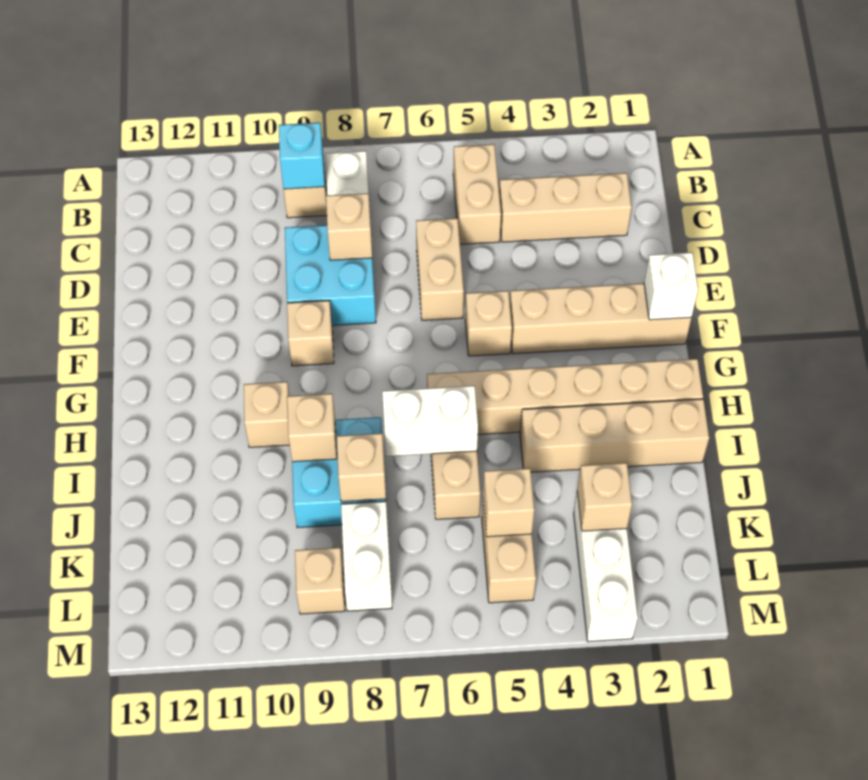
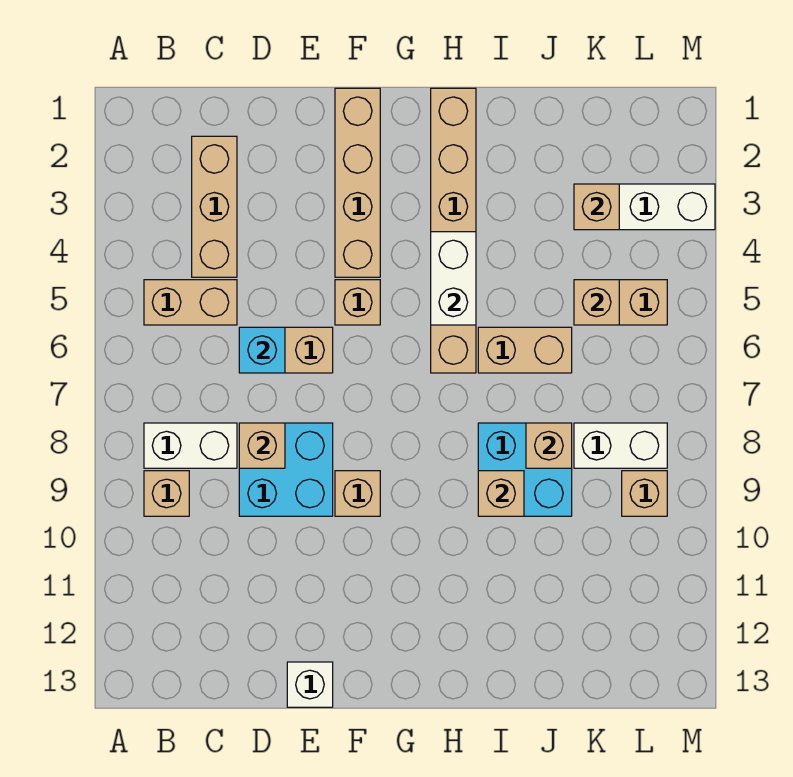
cyan 1x1 brick [279,123,325,189] -> cyan 1x1 brick moved to [239,327,285,373]
white 1x1 brick [644,252,698,320] -> white 1x1 brick moved to [287,662,333,707]
tan 1x1 brick [244,382,290,447] -> none
tan 1x4 brick [520,399,709,472] -> none
white 1x2 brick [382,386,478,456] -> white 1x2 brick moved to [431,232,476,325]

